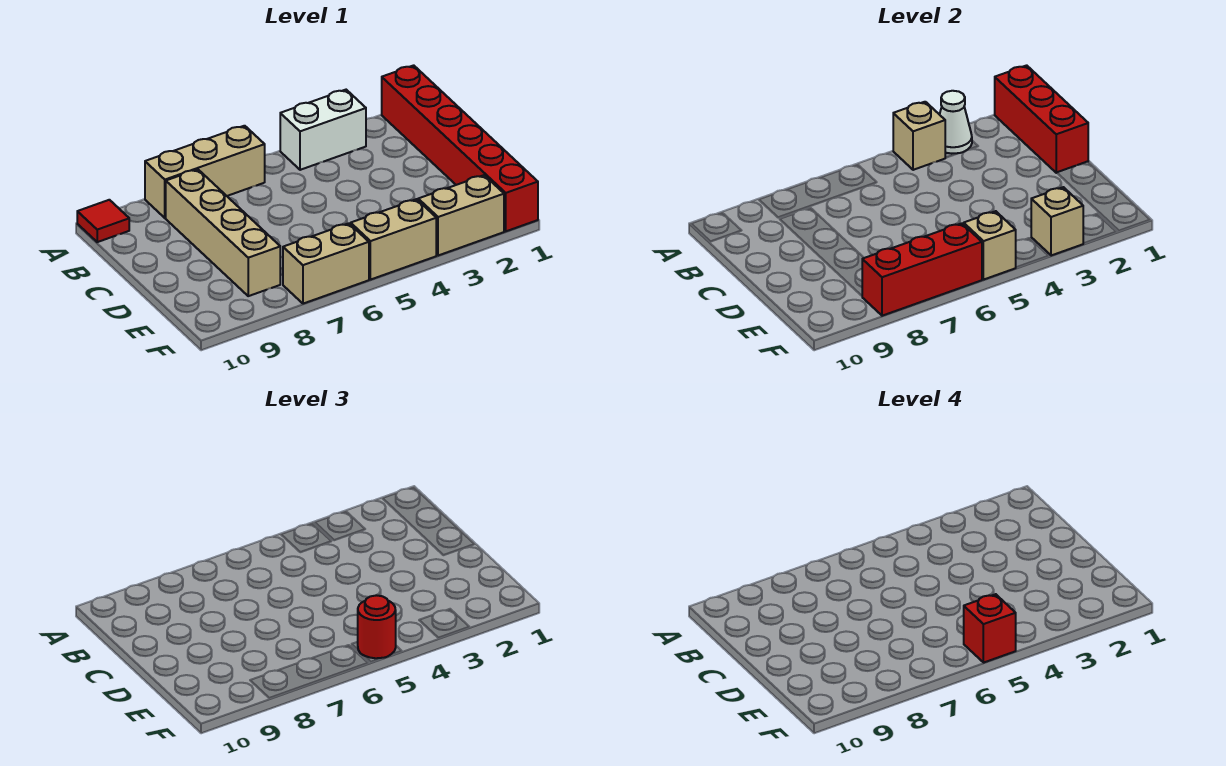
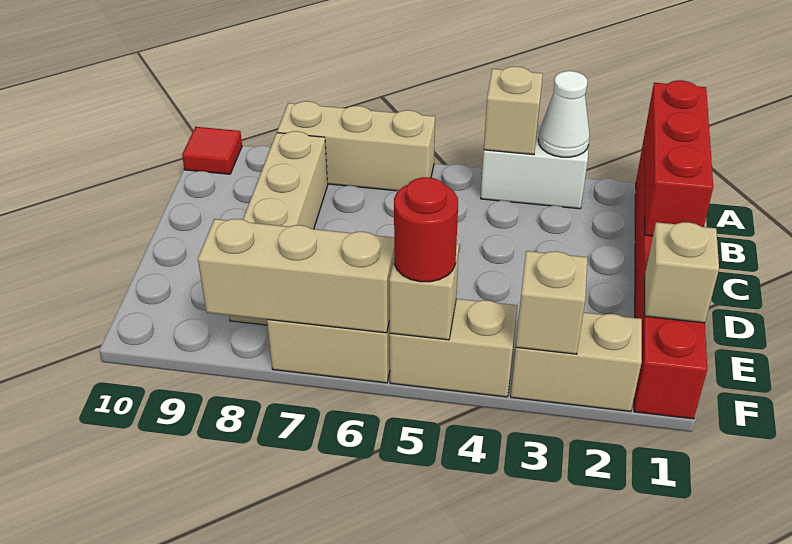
none -> tan 1x1 brick [645,222,719,323]
red 1x1 brick [964,594,1016,663] -> none
red 1x3 brick [862,223,982,316] -> tan 1x3 brick [198,219,394,333]

